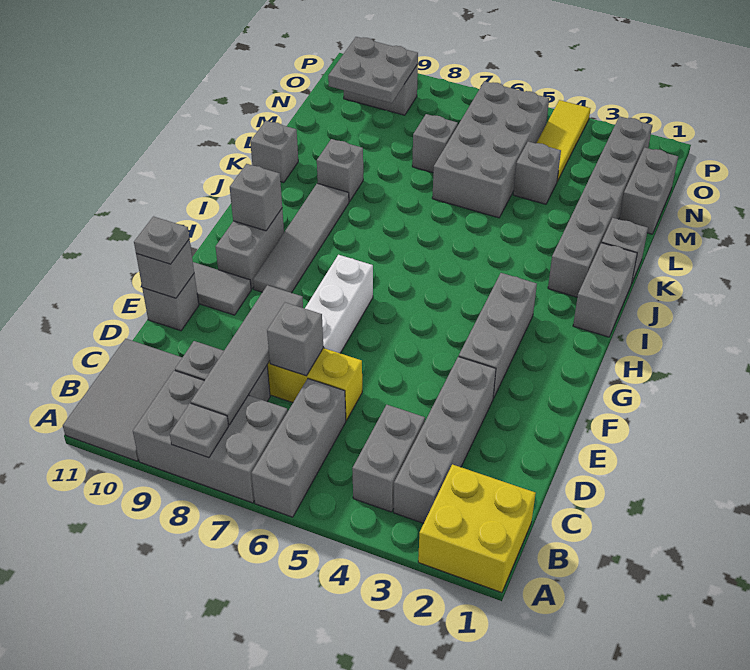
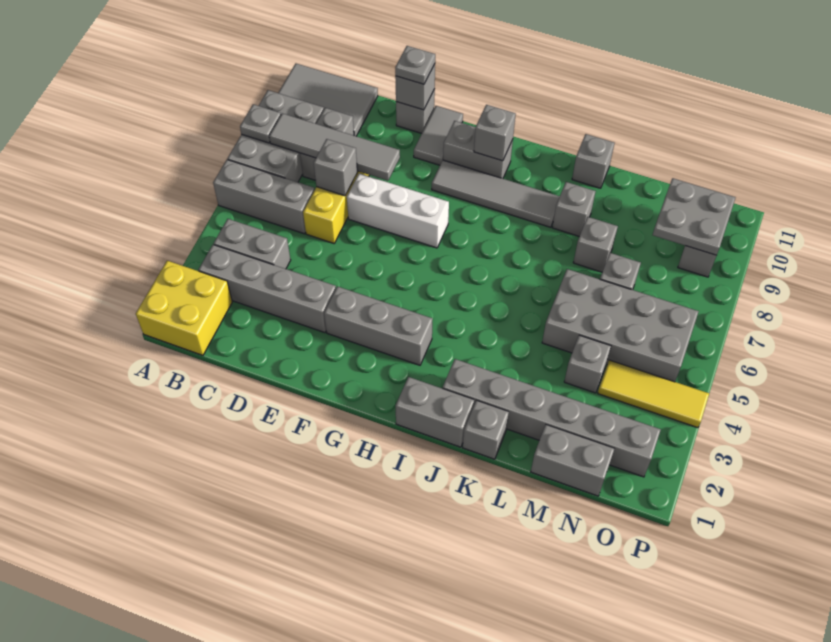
none -> grey 1x1 brick [573,217,618,272]

